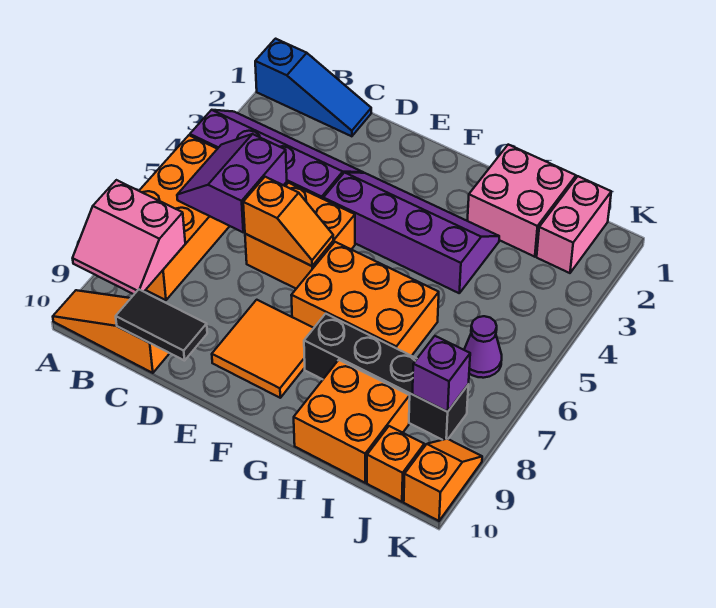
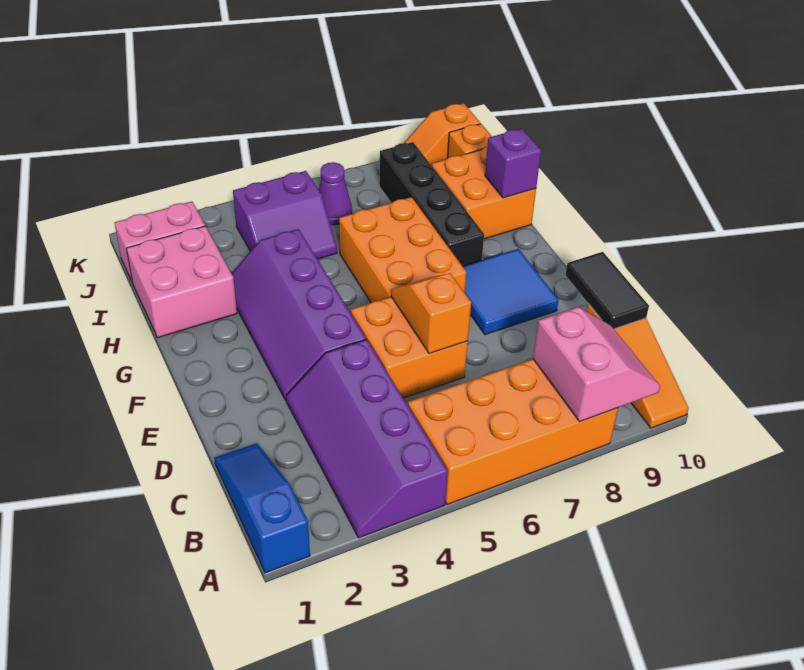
purple 2x2 slope [177,134,287,232] -> purple 2x2 slope moved to [233,171,337,259]
orange 2x2 tile [212,300,314,398] -> blue 2x2 tile [463,249,558,335]
purple 1x1 brick [413,336,470,412] -> purple 1x1 brick moved to [485,129,541,198]

